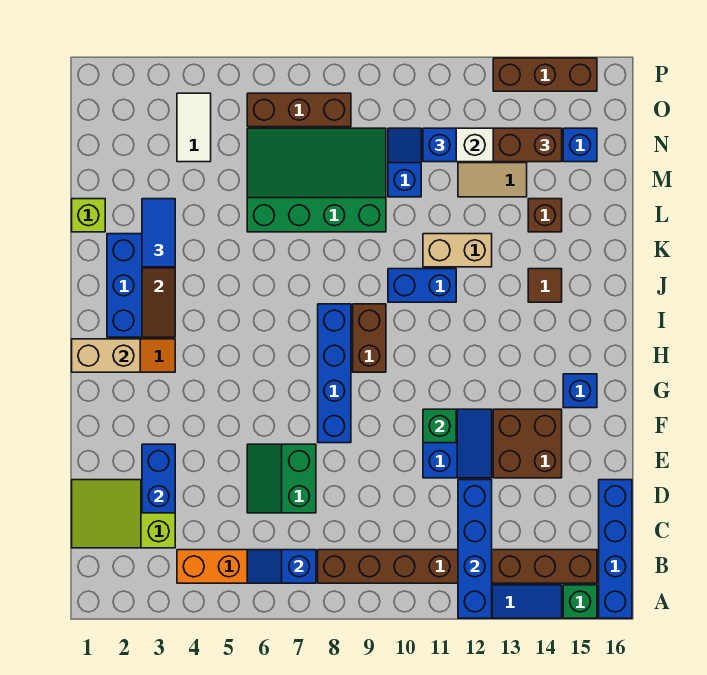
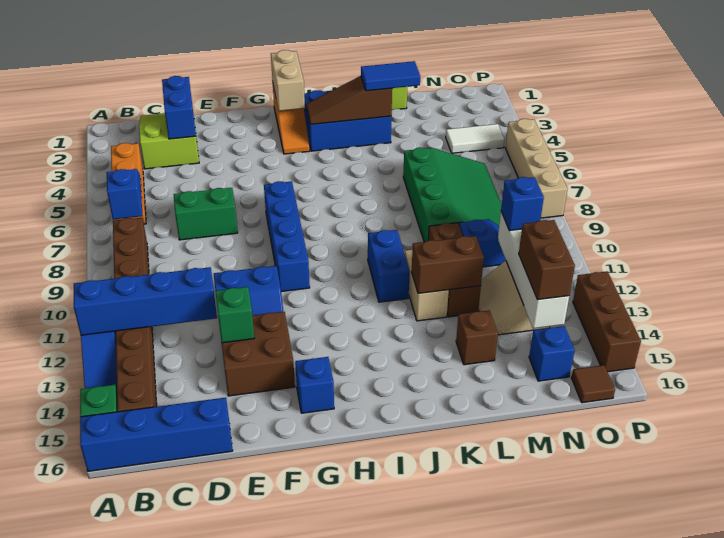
blue 1x2 brick [142,444,175,513] -> blue 1x2 brick turned to [162,76,196,139]
blue 1x4 brick [318,304,351,443] -> blue 1x4 brick turned to [264,181,310,292]
green 1x1 brick [423,409,456,443] -> green 1x1 brick moved to [215,287,254,343]
brown 1x2 brick [353,304,386,372] -> brown 1x2 brick moved to [412,236,484,293]
brown 1x1 tile [528,269,562,302] -> brown 1x1 tile moved to [571,365,615,403]
brown 1x3 brick [247,93,351,127] -> brown 1x3 brick moved to [428,223,481,317]
none -> tan 1x4 brick [505,119,567,218]

